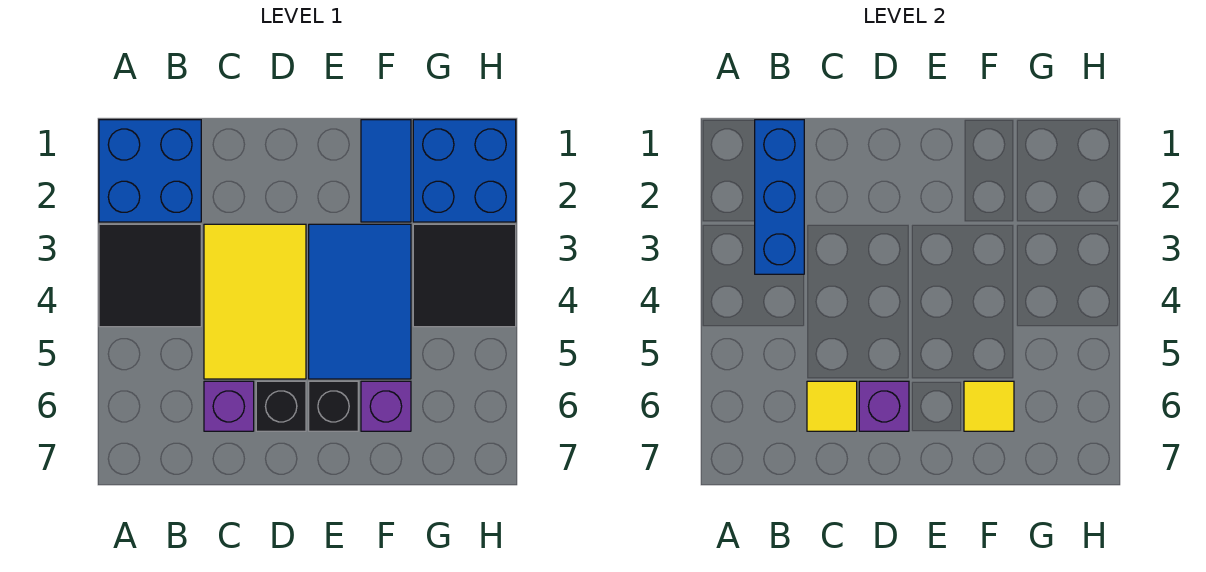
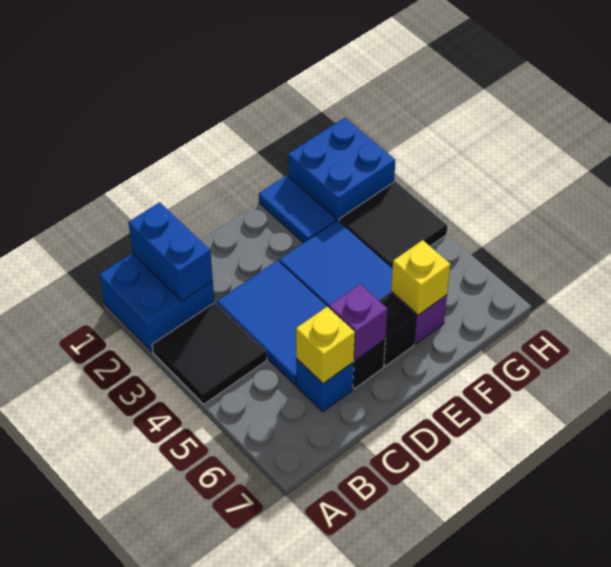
blue 1x3 brick [755,120,804,274] -> blue 1x2 brick [128,202,213,301]
yellow 2x3 tile [204,224,306,379] -> blue 2x3 tile [217,260,327,385]
purple 1x1 brick [204,381,254,431] -> blue 1x1 brick [296,359,354,412]
yellow 1x1 tile [807,381,857,431] -> yellow 1x1 brick [296,306,355,383]
yellow 1x1 tile [964,381,1014,431] -> yellow 1x1 brick [391,240,450,315]

